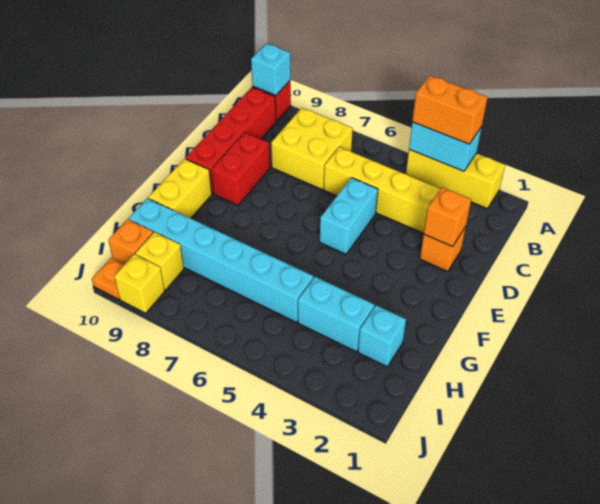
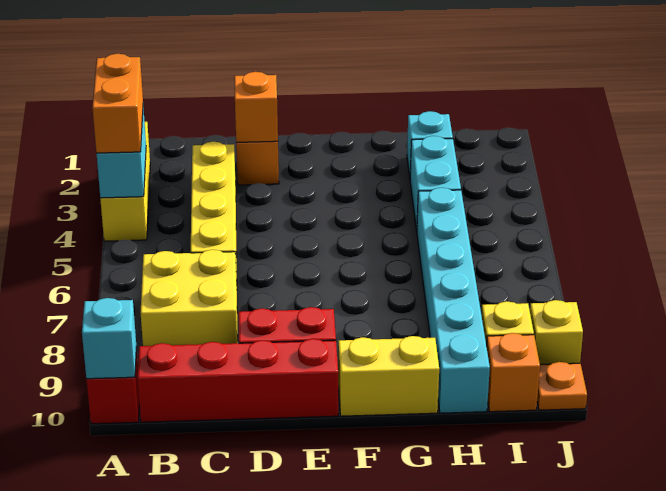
cyan 1x2 brick [320,178,378,254] -> none

